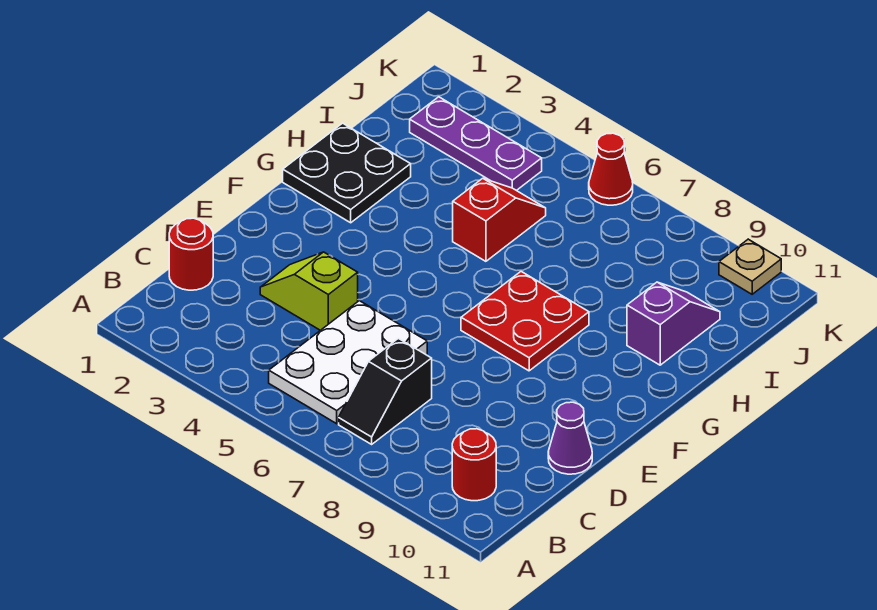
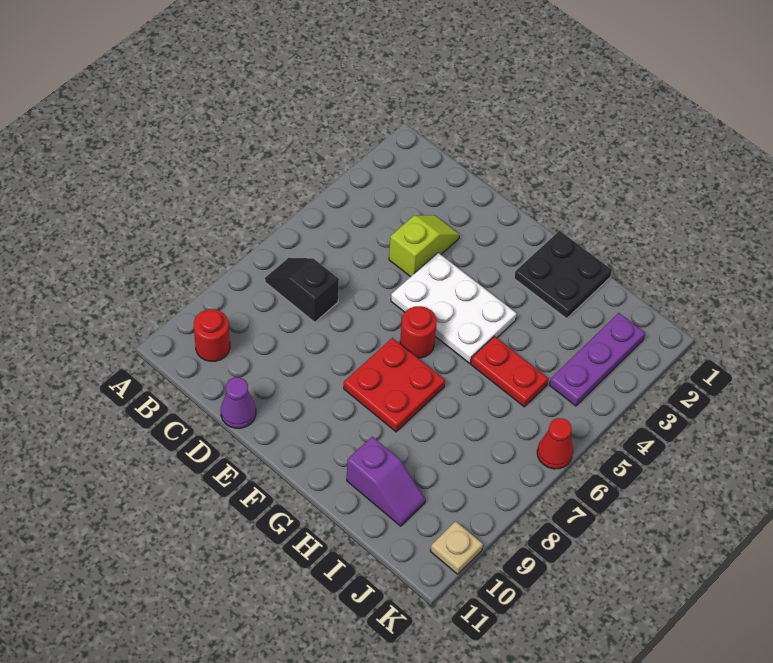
white 2x3 plate [269,301,427,424] -> white 2x3 plate moved to [391,253,517,363]
red 1x1 round brick [169,218,213,290] -> red 1x1 round brick moved to [400,306,437,358]
red 1x2 slope [453,178,546,261] -> red 1x2 plate [471,336,548,407]

